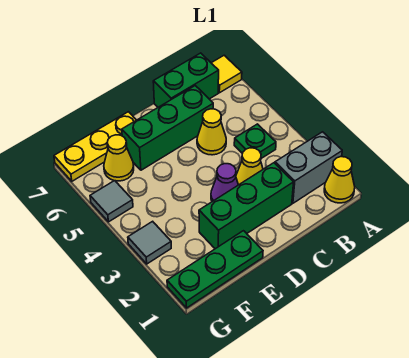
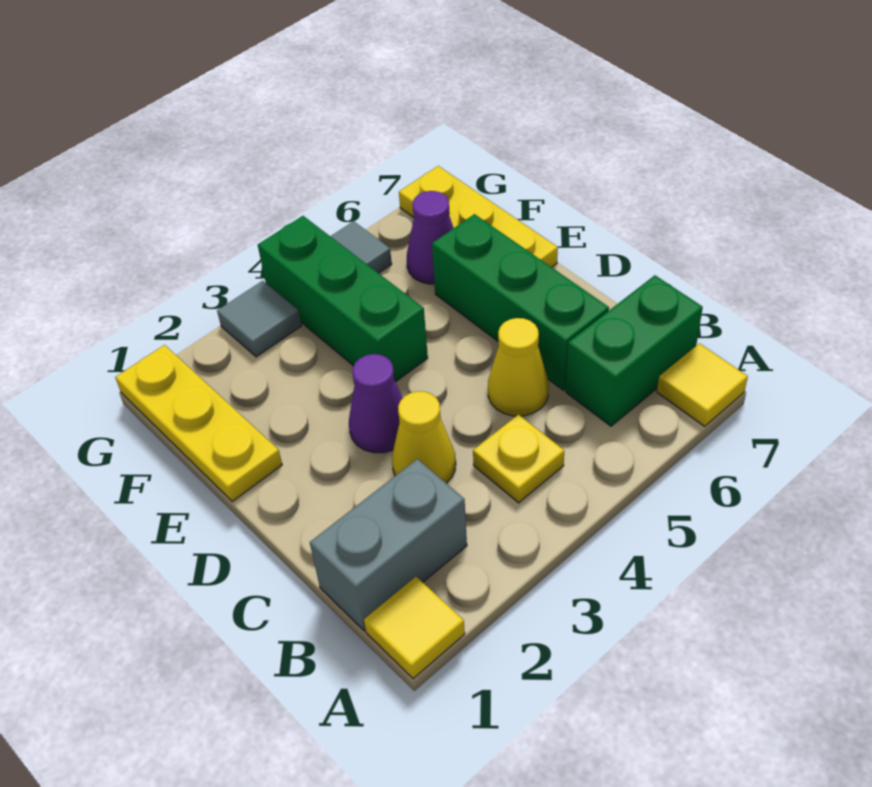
yellow 1x1 cone [324,157,355,203] -> yellow 1x1 tile [364,577,465,679]
grey 1x2 brick [275,132,342,203] -> grey 1x2 brick turned to [310,459,467,631]
green 1x1 plate [234,124,276,158] -> yellow 1x1 plate [473,415,564,503]
green 1x2 brick [153,53,219,107] -> green 1x2 brick turned to [566,275,703,426]
green 1x3 brick [199,163,294,249] -> green 1x3 brick moved to [258,216,428,382]
green 1x3 plate [167,231,263,308] -> yellow 1x3 plate [115,345,282,502]
yellow 1x1 cone [104,135,134,181] -> purple 1x1 cone [407,191,453,284]

